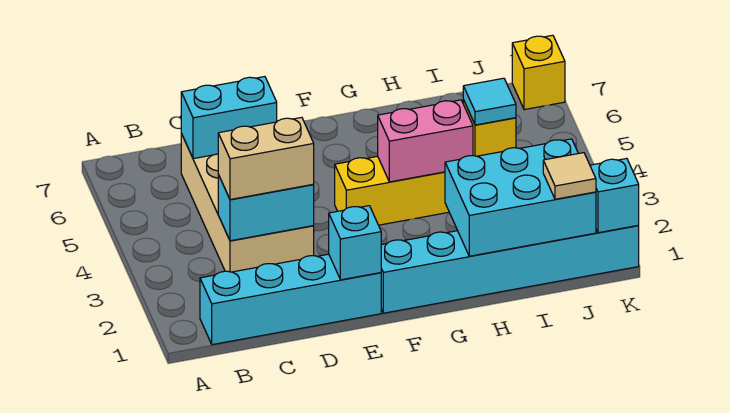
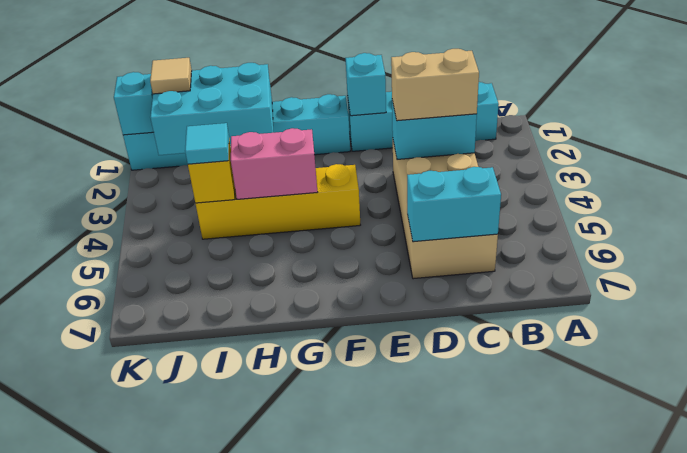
yellow 1x1 brick [512,35,565,110] -> none

